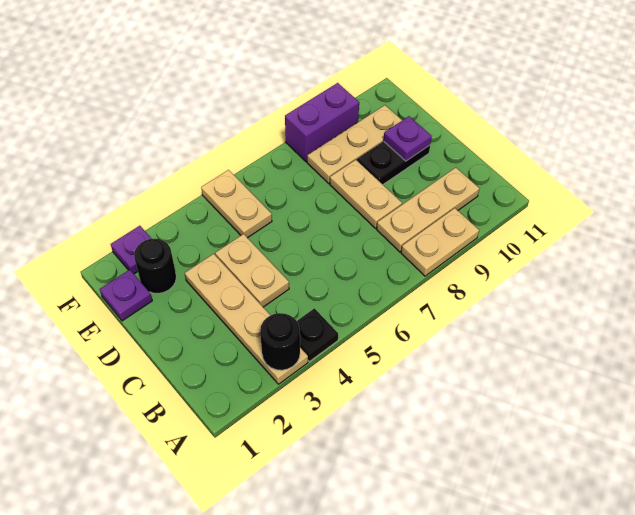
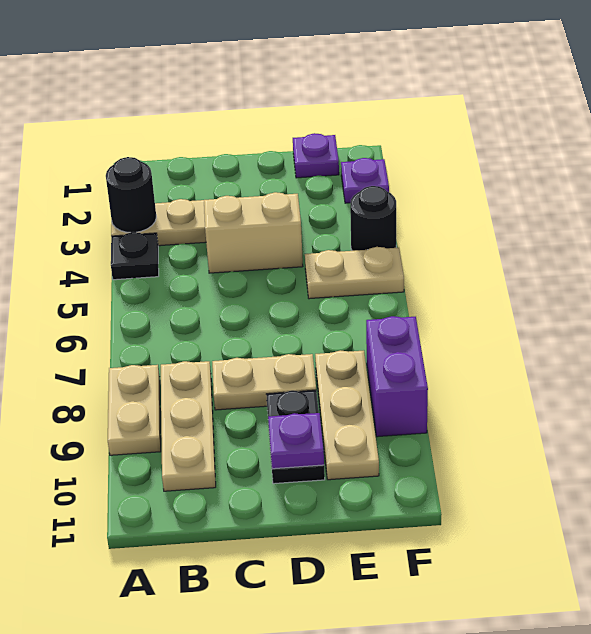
tan 1x2 plate [215,234,289,307] -> tan 1x2 brick [204,192,303,273]
black 1x1 round brick [134,239,176,294] -> black 1x1 round brick moved to [350,186,396,251]

